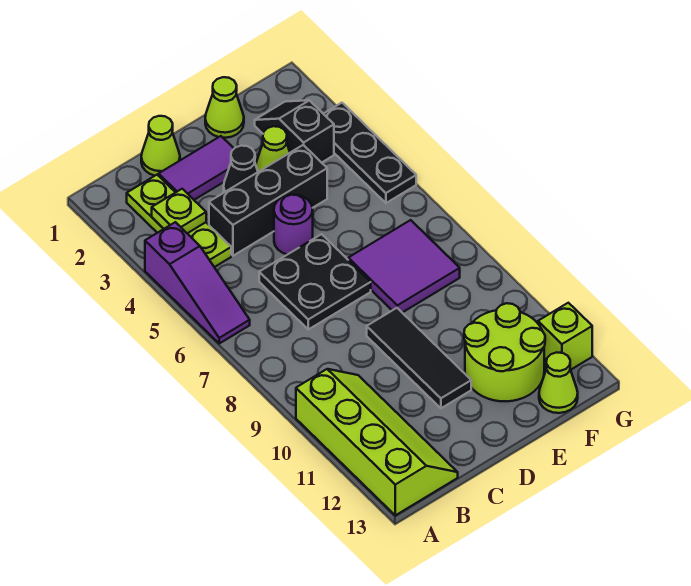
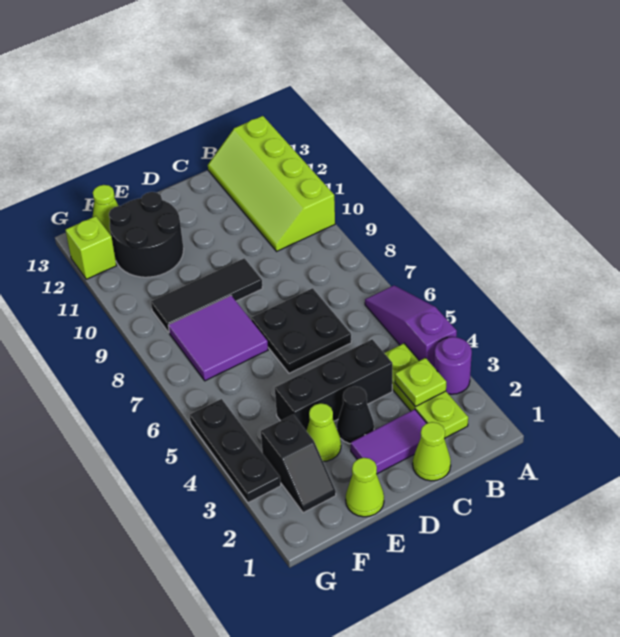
purple 1x1 round brick [274,195,313,255] -> purple 1x1 round brick moved to [434,337,472,394]
black 1x3 tile [367,308,471,408] -> black 1x3 tile turned to [151,258,262,333]
lime 2x2 round brick [464,303,545,401] -> black 2x2 round brick [109,192,184,277]

